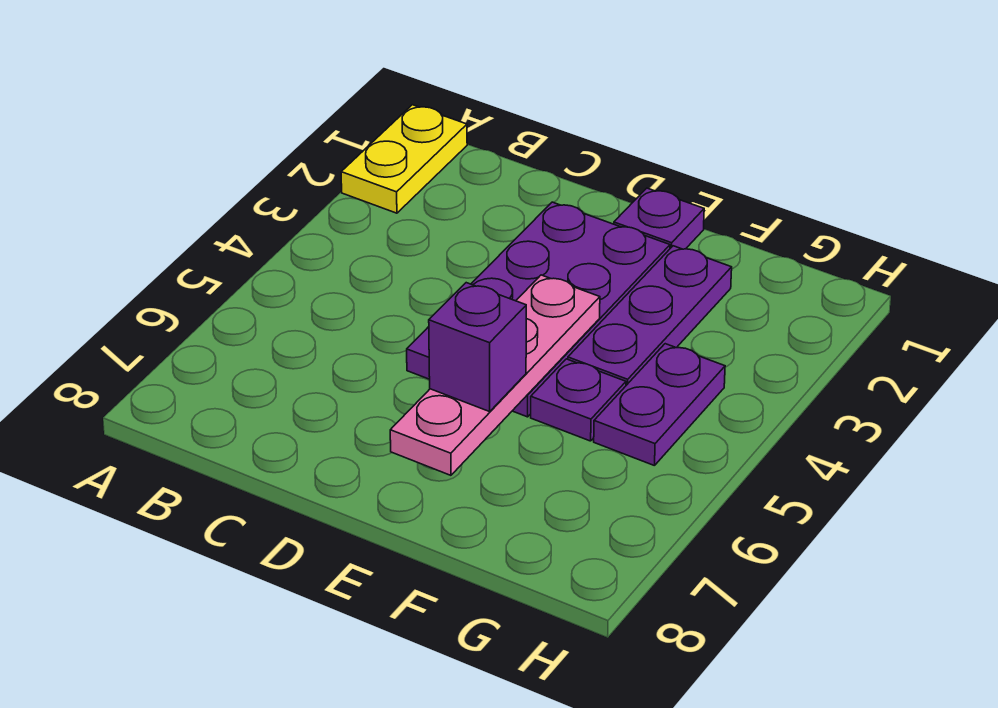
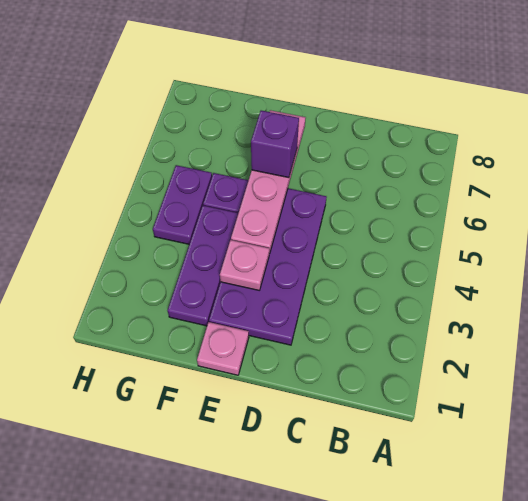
yellow 1x2 plate [341,105,467,213] -> none
purple 1x1 plate [614,188,704,249] -> pink 1x1 plate [197,322,249,375]
none -> pink 1x1 plate [220,240,269,290]

